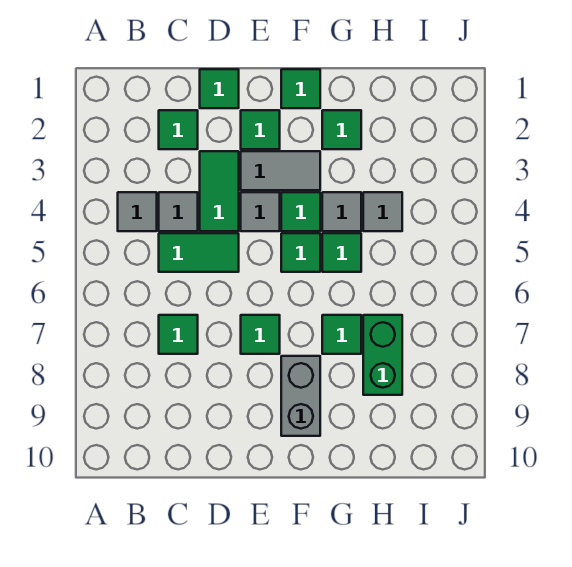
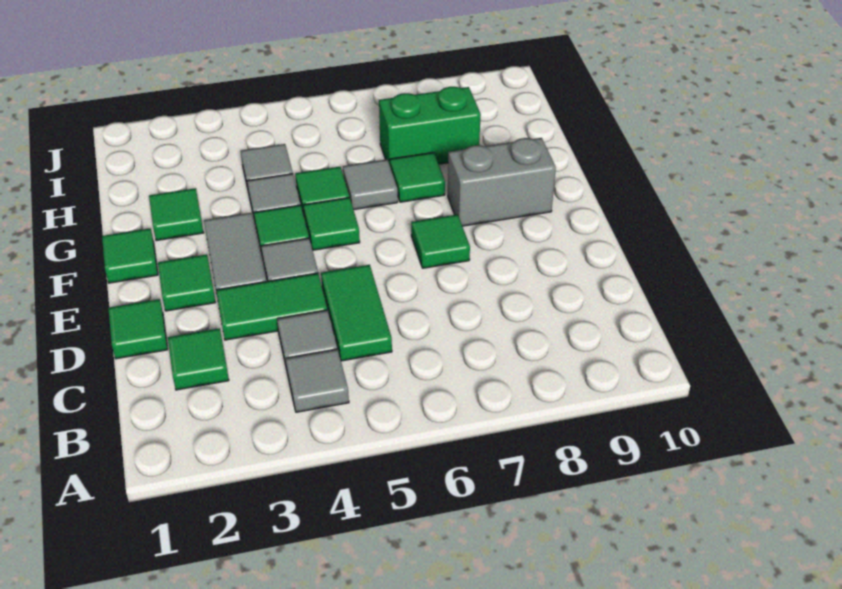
green 1x1 tile [159,315,198,354] -> none
none -> grey 1x1 tile [343,160,398,210]

